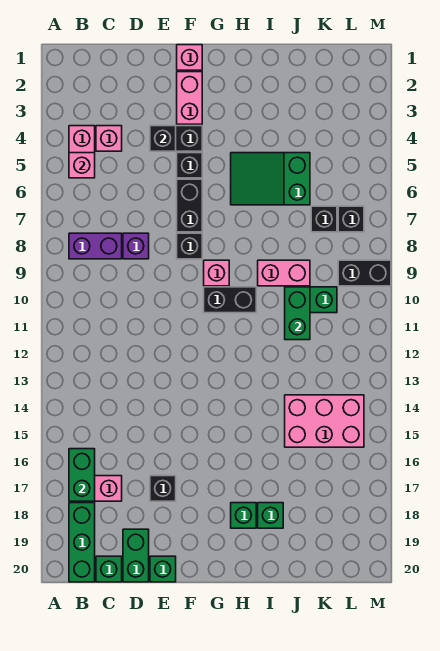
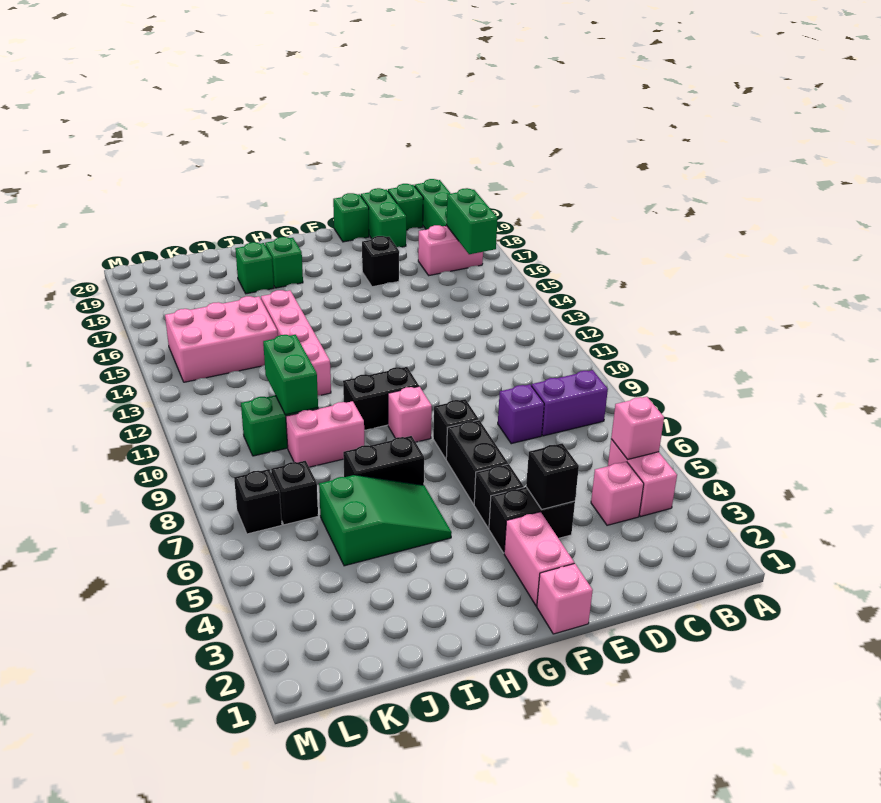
none -> pink 1x4 brick [261,290,331,395]
black 1x2 brick [338,260,391,286] -> black 1x2 brick moved to [343,436,424,485]

